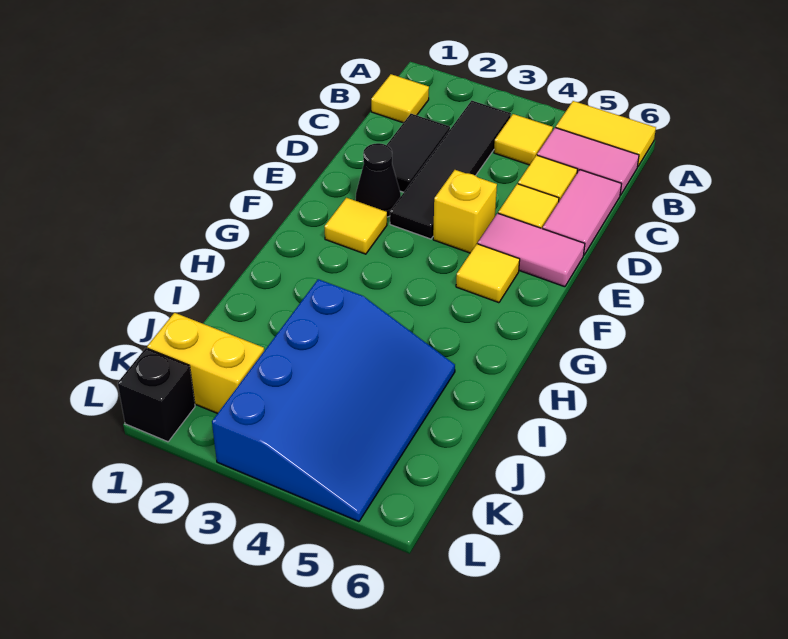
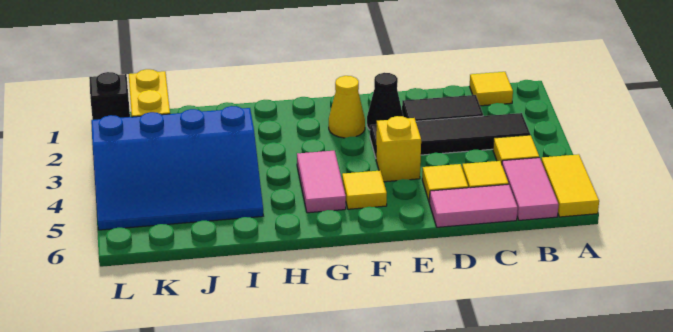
pink 1x2 tile [478,213,585,287] -> pink 1x2 tile moved to [297,151,346,213]
yellow 1x1 tile [324,198,387,254] -> yellow 1x1 cone [329,76,365,138]

